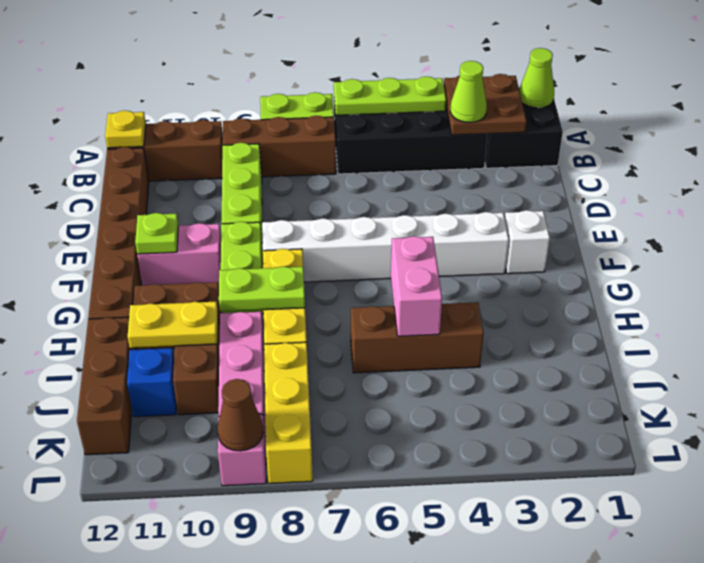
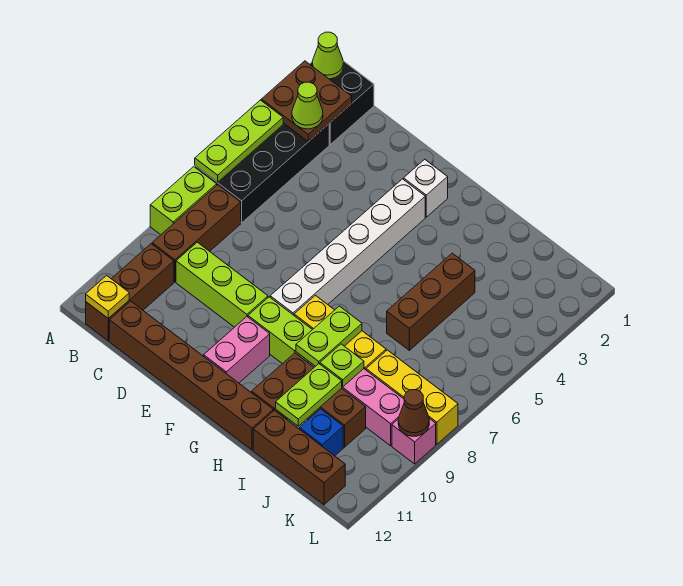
lime 1x1 plate [135,213,178,254] -> lime 1x1 plate moved to [320,344,364,387]
pink 1x2 brick [391,236,442,336] -> none
yellow 1x2 plate [128,302,218,348] -> lime 1x2 plate [276,364,342,426]

